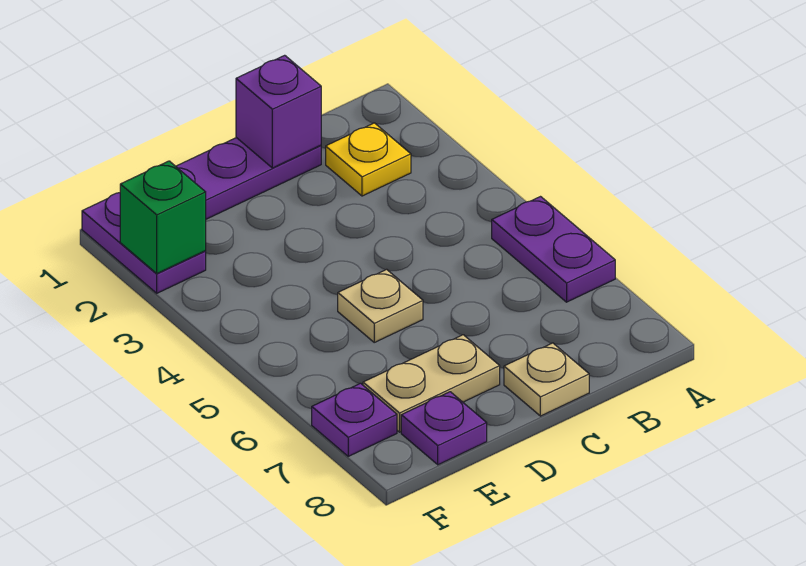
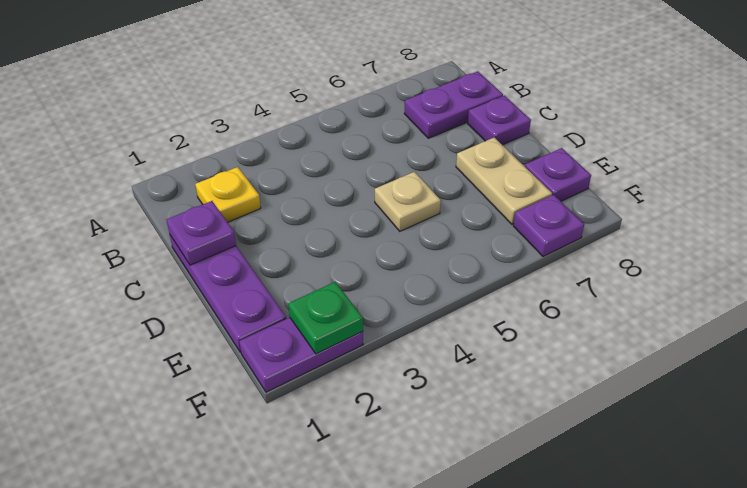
purple 1x2 plate [492,197,615,302] -> purple 1x2 plate moved to [404,71,503,138]
purple 1x1 brick [236,55,321,168] -> purple 1x1 plate [167,201,236,265]
tan 1x1 plate [504,343,589,416] -> purple 1x1 plate [468,96,531,145]
green 1x1 brick [120,161,206,273] -> green 1x1 plate [288,282,363,354]

